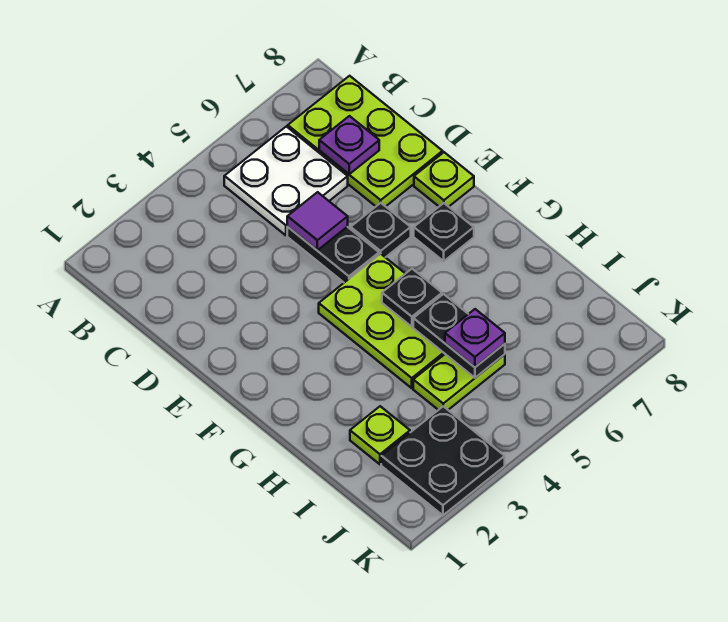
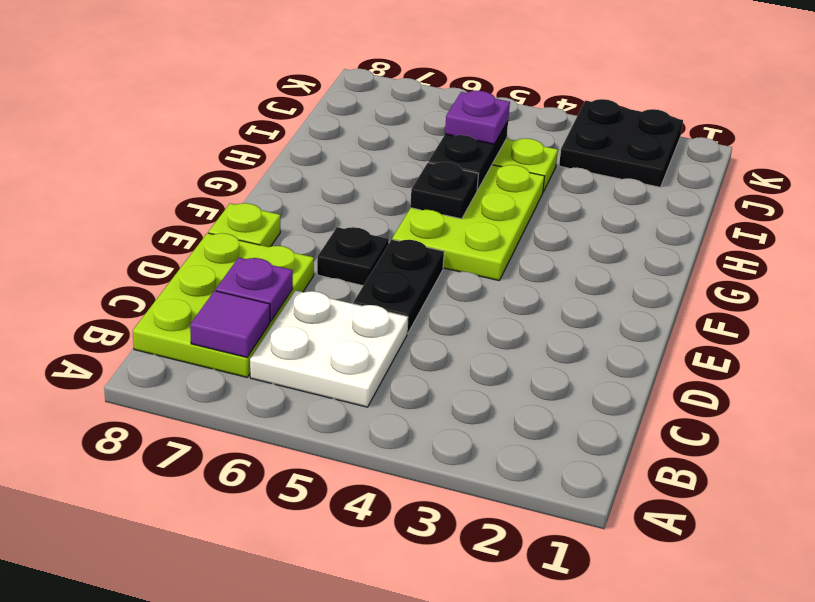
purple 1x1 tile [287,192,348,250] -> purple 1x1 tile moved to [190,291,270,357]
black 1x1 plate [414,203,474,261] -> none
lime 1x1 plate [350,406,410,464] -> none

